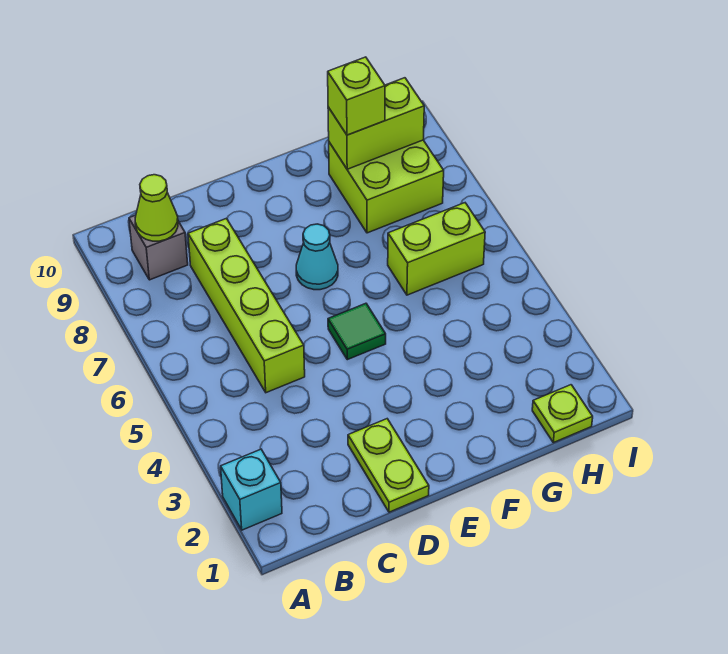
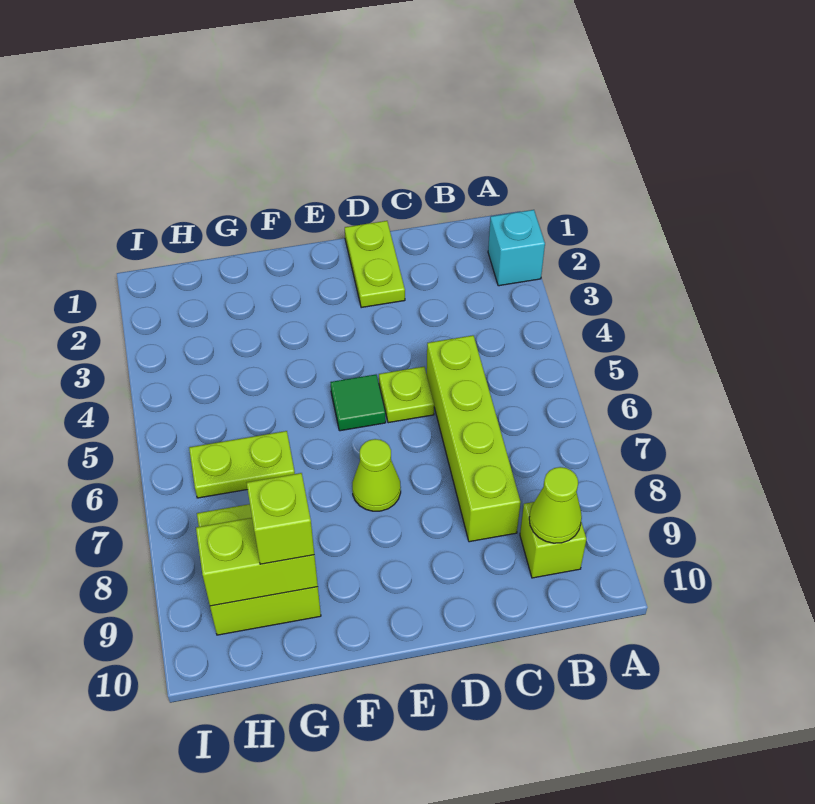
grey 1x1 brick [129,215,188,280] -> lime 1x1 brick [520,502,586,578]
cyan 1x1 cone [296,224,338,290] -> lime 1x1 cone [352,439,401,511]
lime 1x2 brick [388,203,485,295] -> lime 1x2 plate [189,431,295,498]
lime 1x1 plate [532,385,593,443] -> lime 1x1 plate moved to [379,367,434,423]

